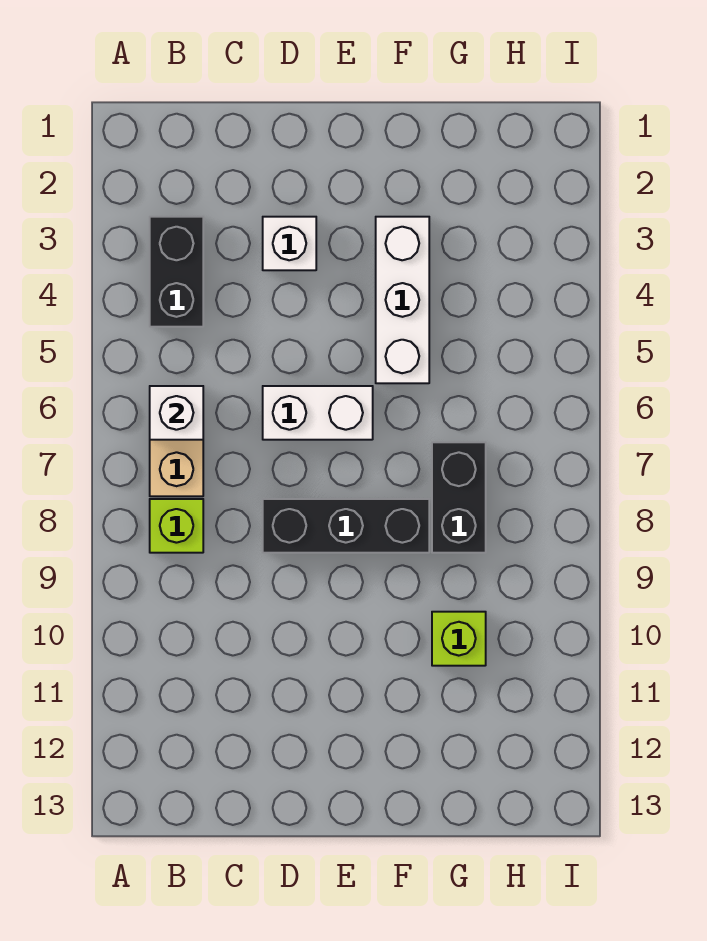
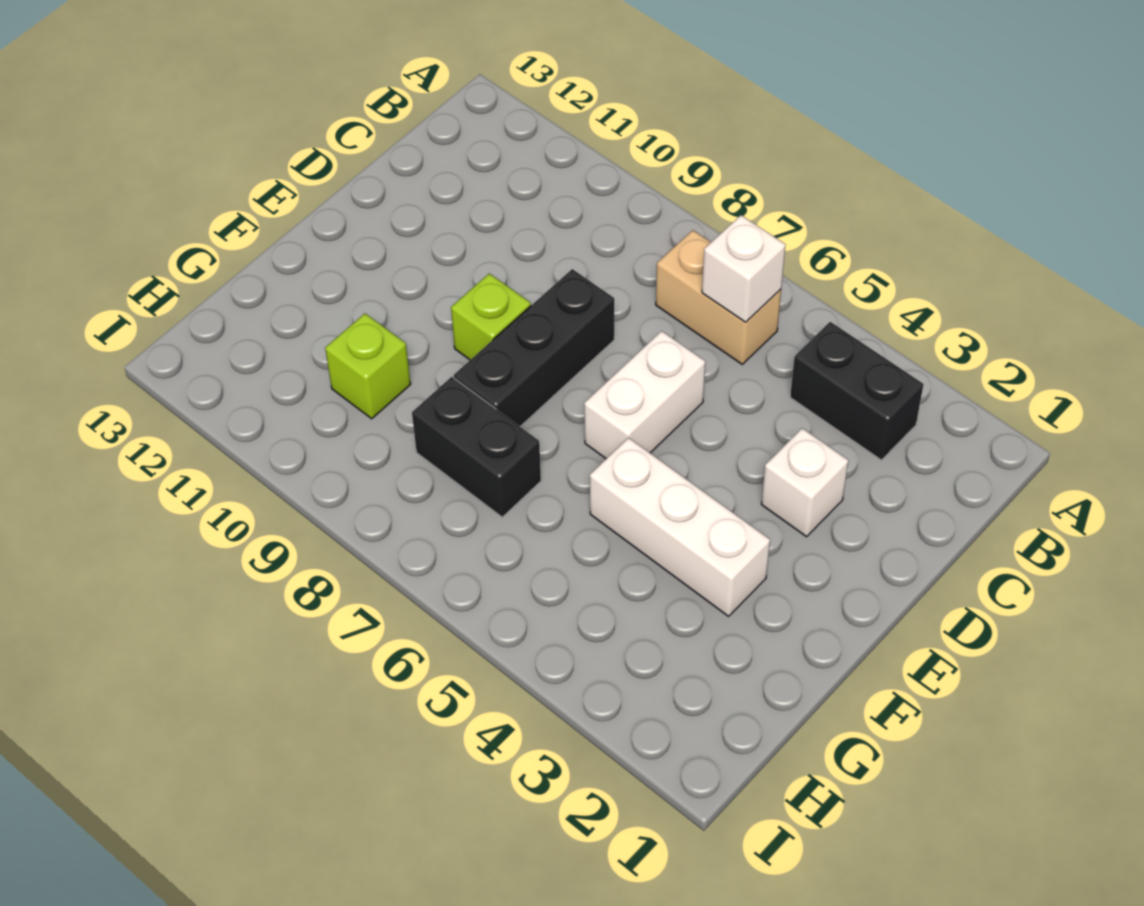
lime 1x1 brick [150,499,203,553] -> lime 1x1 brick moved to [451,274,531,360]

